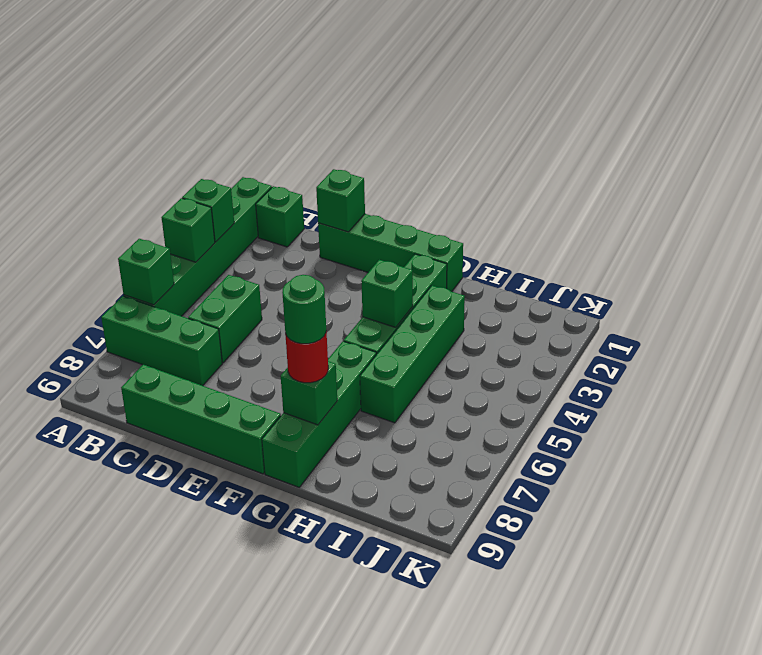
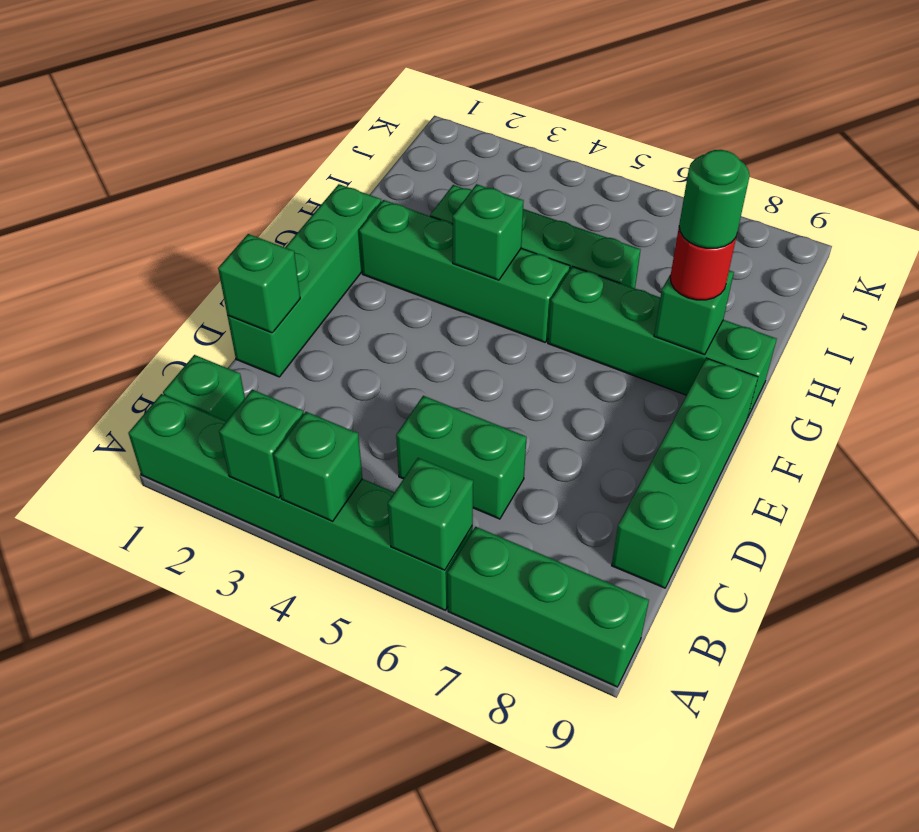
green 1x3 brick [101,296,222,386] -> green 1x3 brick turned to [448,527,649,687]

